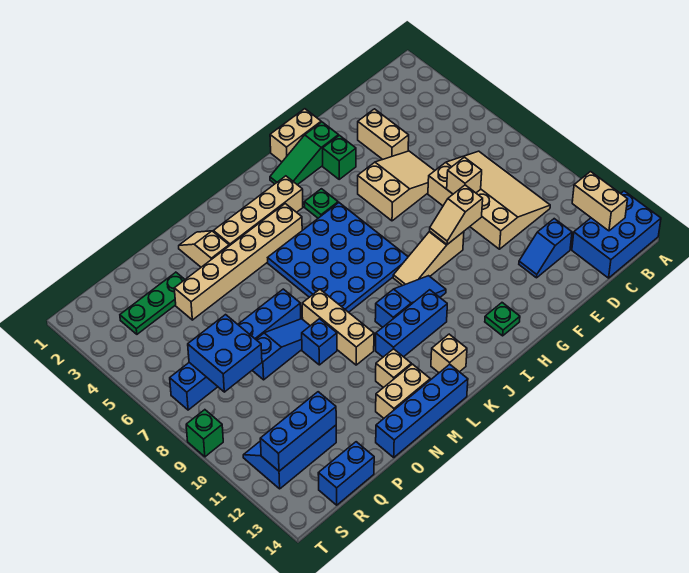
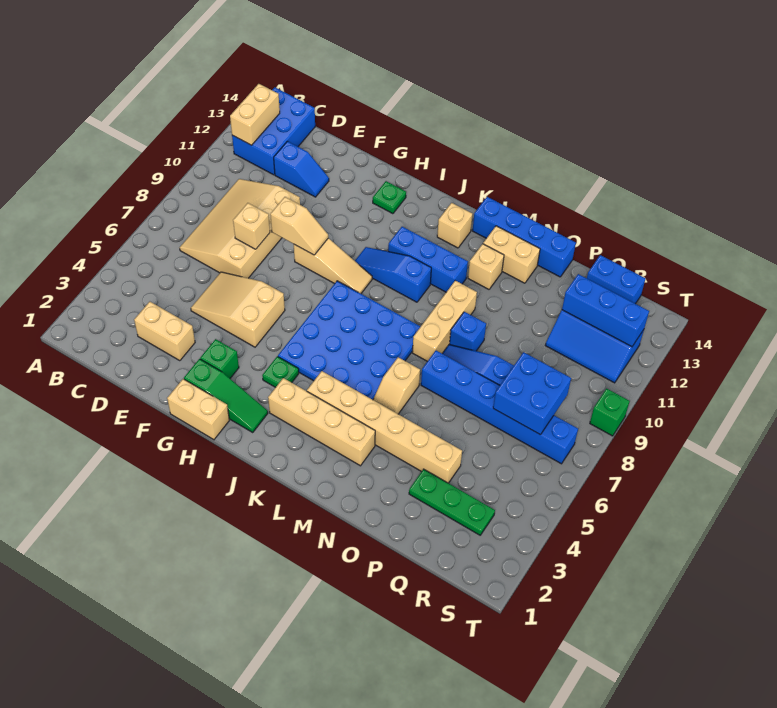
blue 2x3 brick [572,191,661,278] -> blue 2x3 brick turned to [232,87,315,175]
tan 1x2 brick [358,109,409,159] -> tan 1x2 brick turned to [134,302,195,361]
tan 1x2 slope [179,231,229,267] -> tan 1x2 slope moved to [373,357,420,414]

